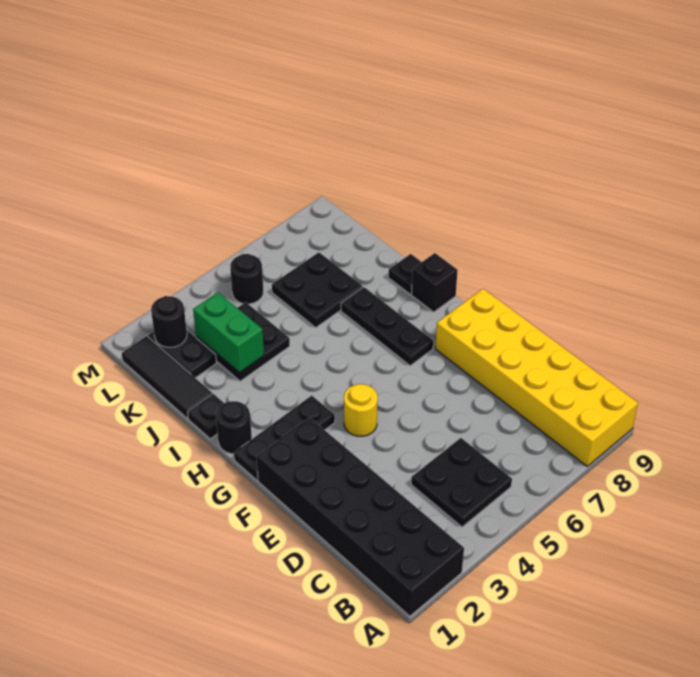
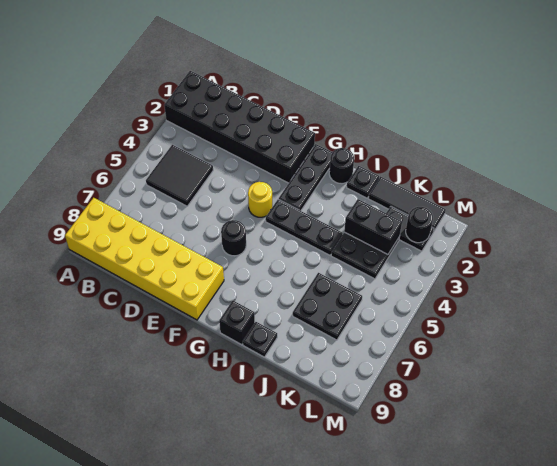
black 2x2 plate [411,438,512,527] -> black 2x2 tile [146,145,213,206]
black 1x3 plate [341,287,433,366] -> black 1x3 plate moved to [266,199,343,255]
green 1x2 brick [193,293,264,373] -> black 1x2 brick [344,199,402,254]
black 1x1 round brick [230,254,263,304] -> black 1x1 round brick moved to [221,220,246,256]

